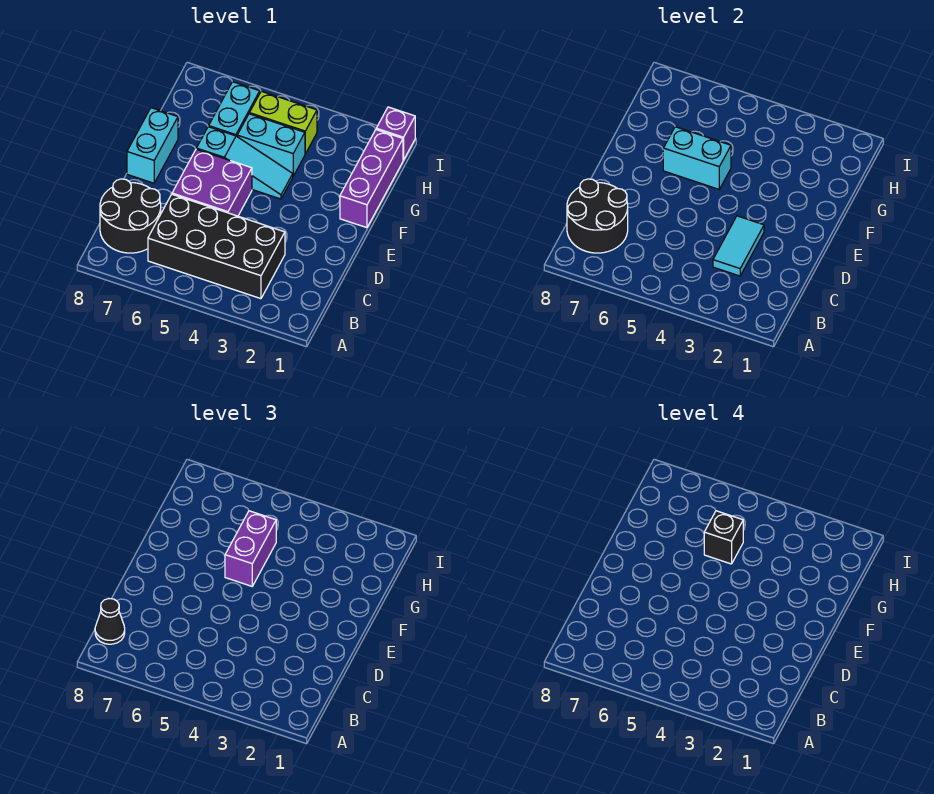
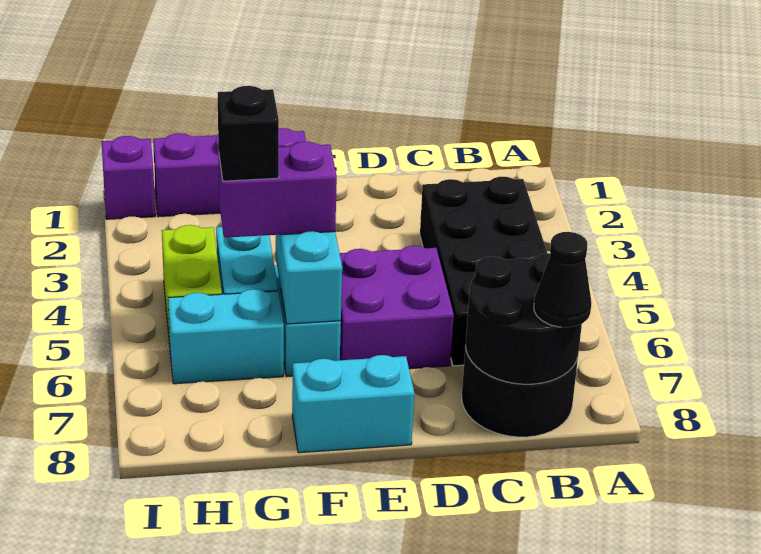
cyan 1x2 tile [713,216,764,276] -> none

